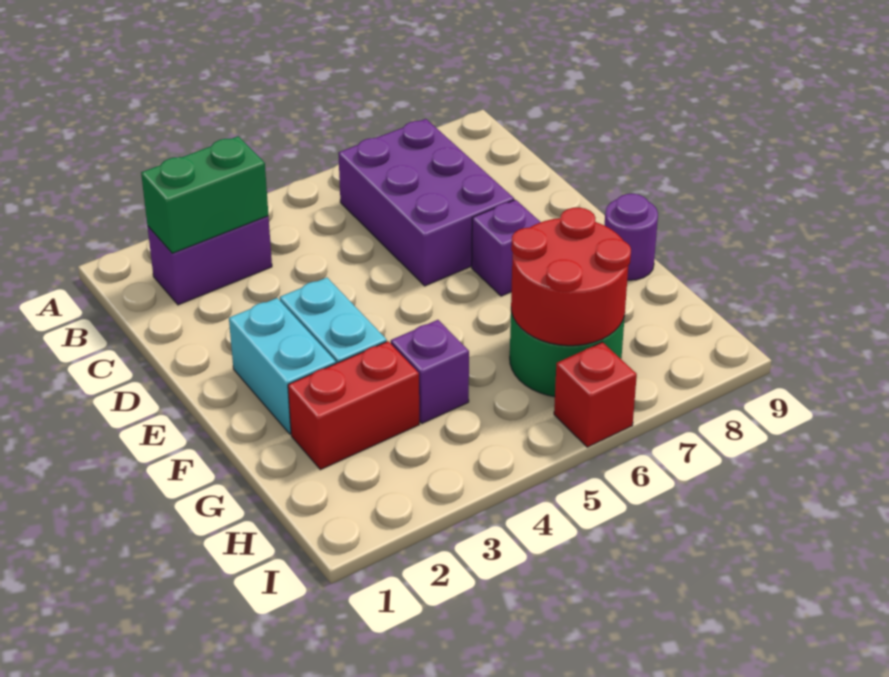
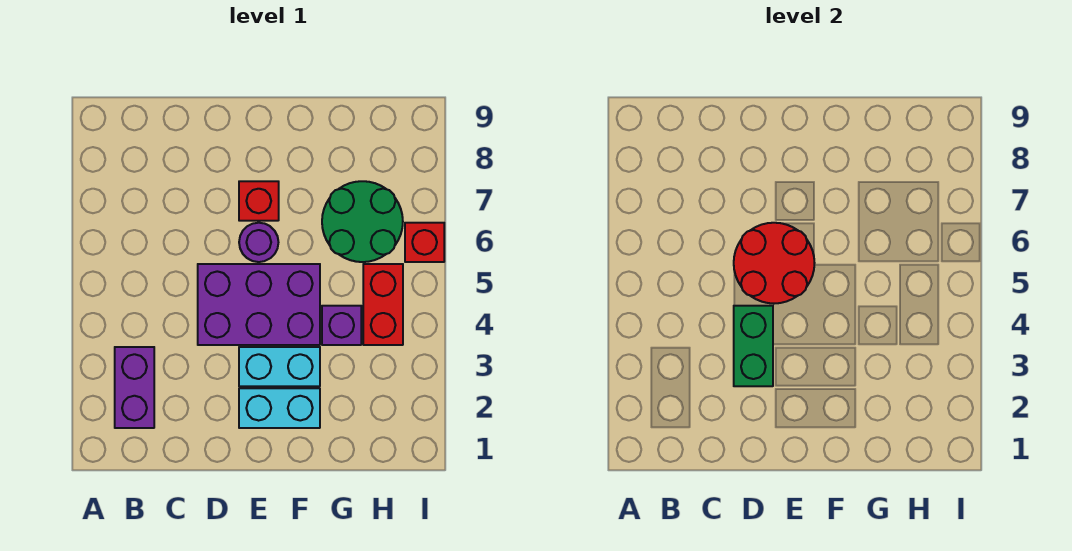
green 1x2 brick [141,136,268,253] -> green 1x2 brick moved to [734,306,773,386]
purple 2x3 brick [338,119,514,286] -> purple 2x3 brick moved to [198,264,320,345]
purple 1x1 brick [472,200,541,296] -> red 1x1 brick [239,181,279,221]
purple 1x1 round brick [605,194,658,280] -> purple 1x1 round brick moved to [239,223,278,262]
red 1x2 brick [288,341,419,470] -> red 1x2 brick moved to [363,264,403,345]
red 2x2 round brick [511,208,631,346] -> red 2x2 round brick moved to [734,223,814,304]

